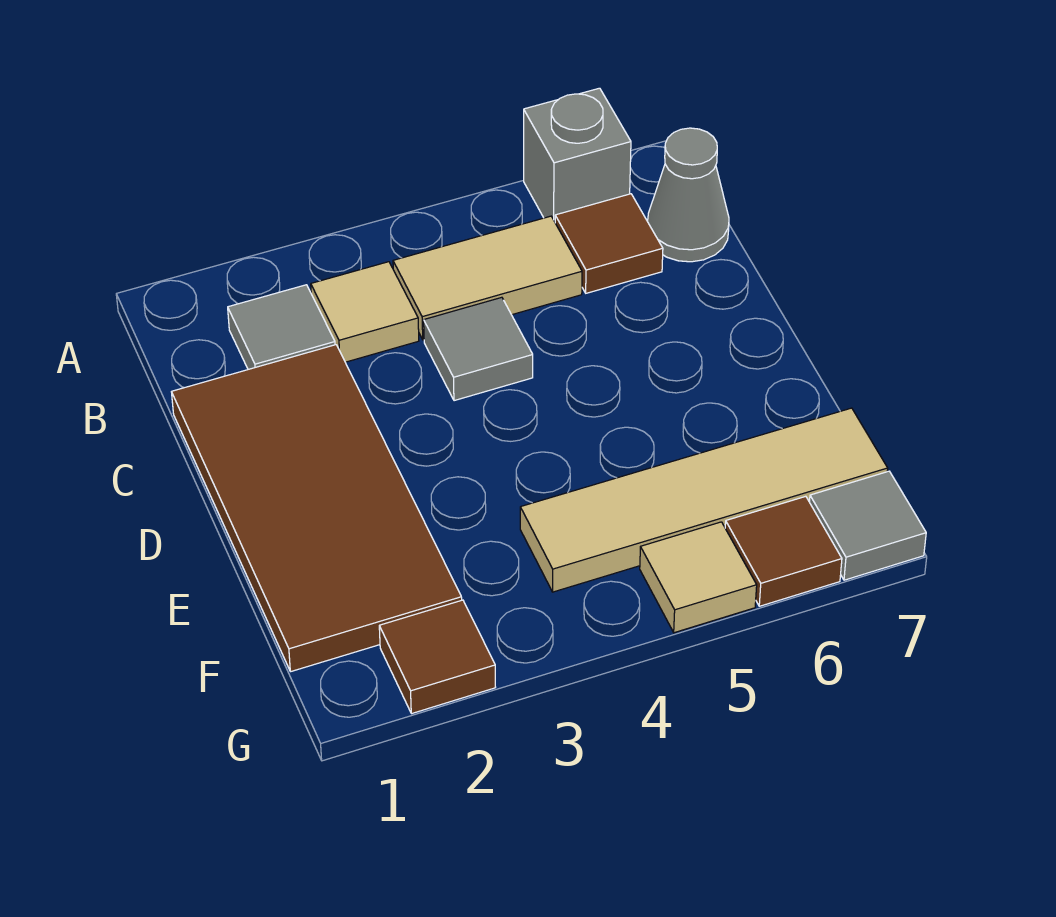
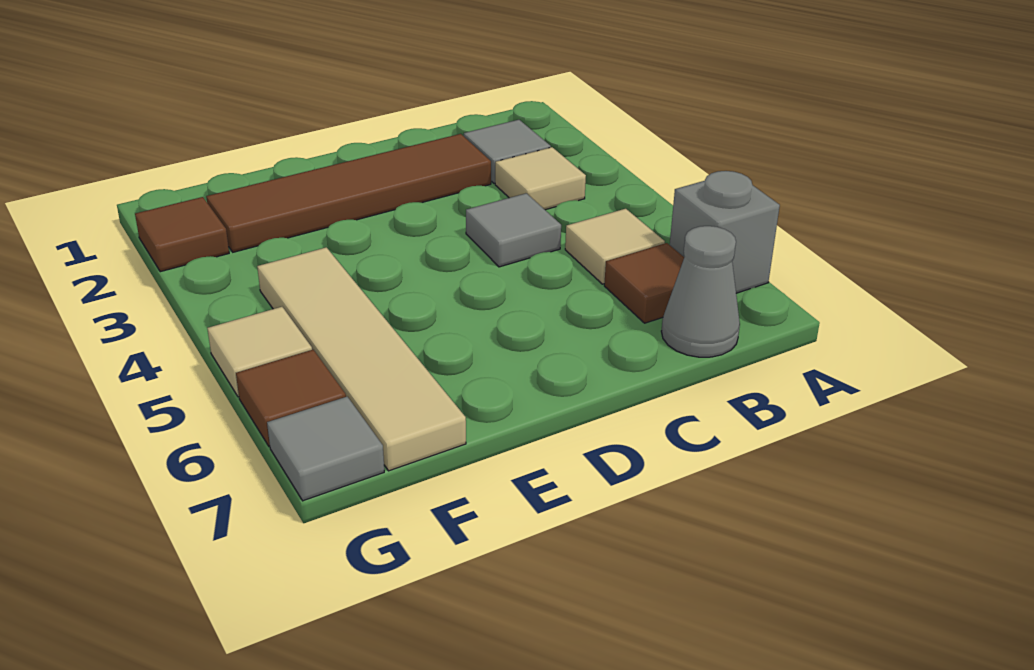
tan 1x2 tile [393,216,582,340] -> tan 1x1 tile [565,209,665,284]
brown 2x4 tile [172,345,462,672] -> brown 1x4 tile [206,134,491,252]

